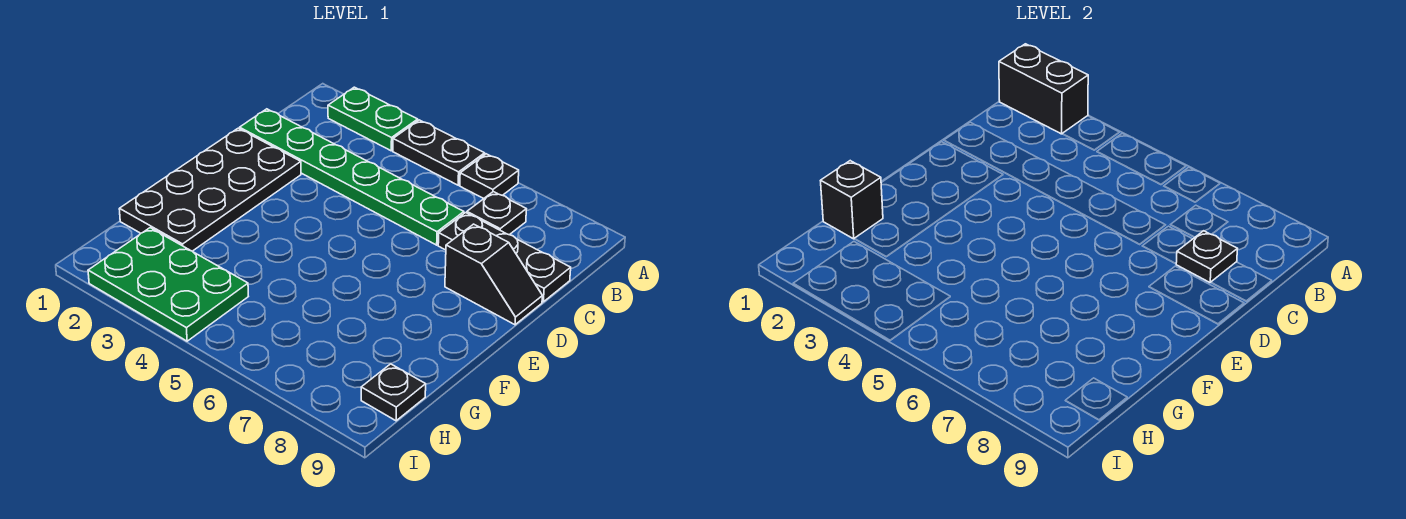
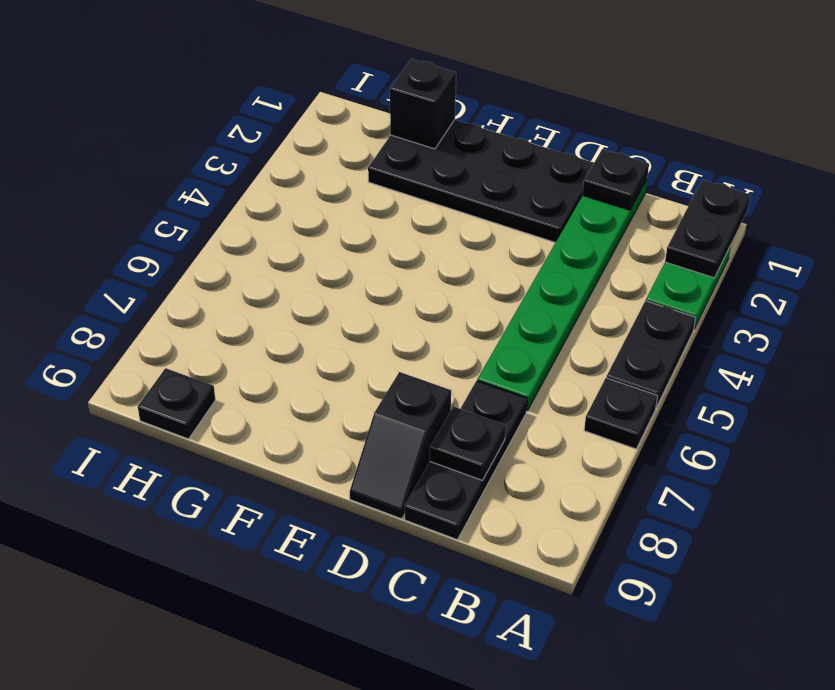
black 1x2 brick [999,44,1088,134] -> black 1x2 plate [665,180,751,278]
black 1x1 plate [467,192,526,235] -> black 1x1 plate moved to [583,149,649,210]
green 2x3 plate [88,228,248,341] -> none

